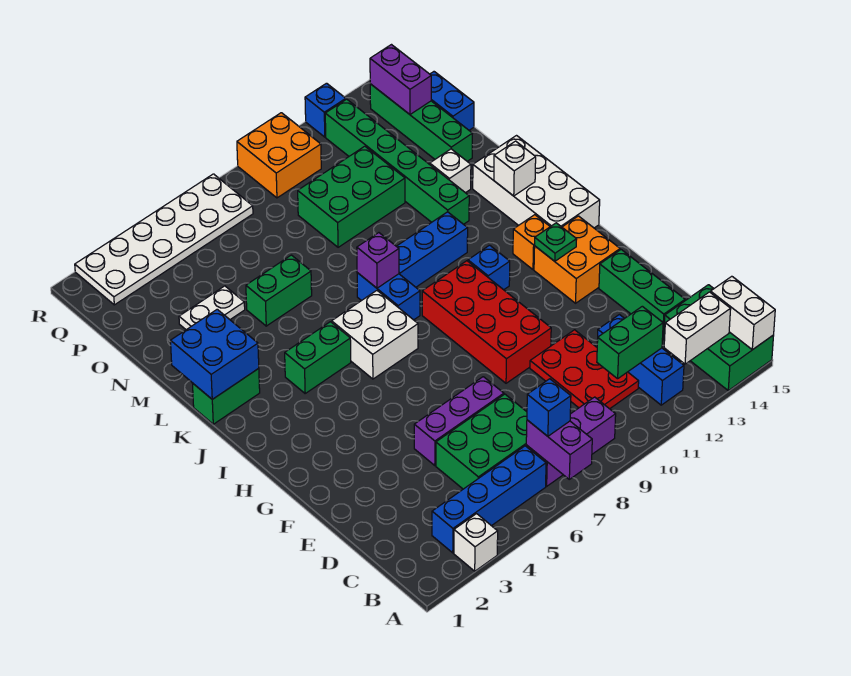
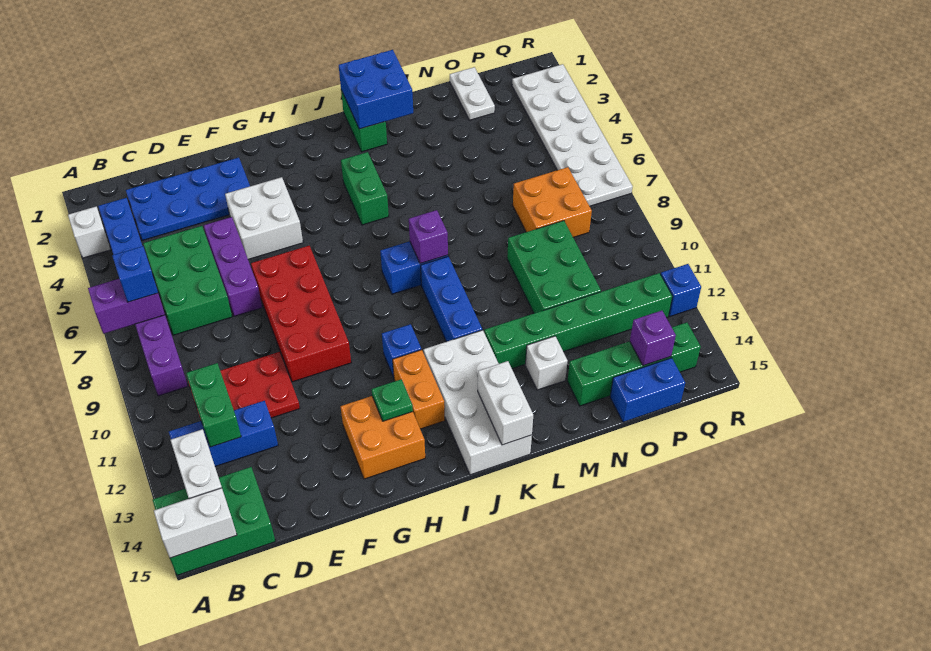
none -> blue 2x4 plate [126,158,250,241]
green 1x3 brick [599,250,685,339] -> none
red 2x4 brick [422,261,551,383] -> red 2x4 brick turned to [251,246,351,382]
white 2x2 brick [332,291,418,379] -> white 2x2 brick moved to [225,177,303,259]
orange 1x1 brick [513,215,550,270] -> orange 1x2 brick [393,350,445,429]
white 2x4 brick [473,136,600,228] -> white 2x4 brick turned to [423,330,532,475]
white 1x1 brick [494,141,536,196] -> white 1x2 brick [478,361,533,445]
green 1x2 brick [246,255,312,326] -> none
white 1x2 plate [179,286,245,330] -> white 1x2 plate moved to [450,67,495,120]
purple 1x2 brick [370,45,431,114] -> purple 1x1 brick [630,311,676,366]
orange 2x2 brick [237,113,321,198] -> orange 2x2 brick moved to [513,167,592,237]

